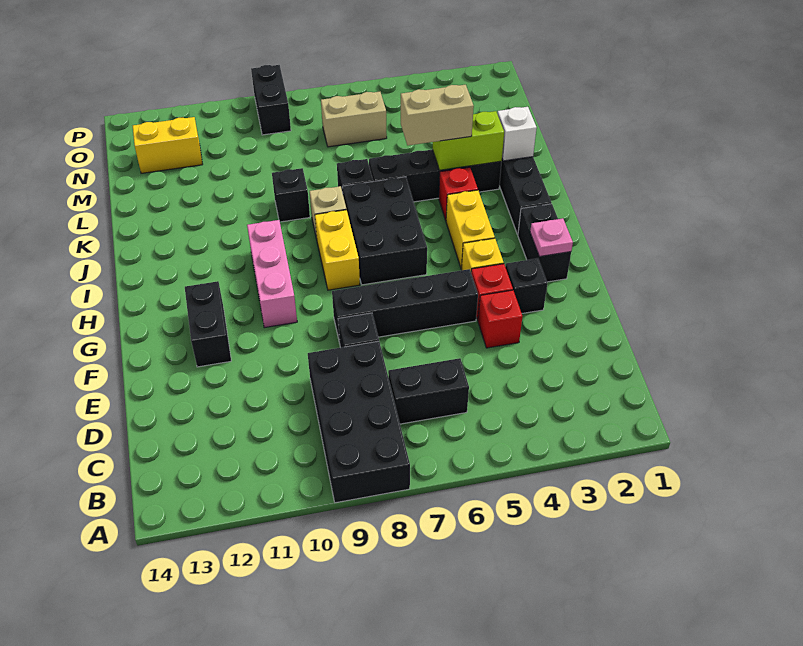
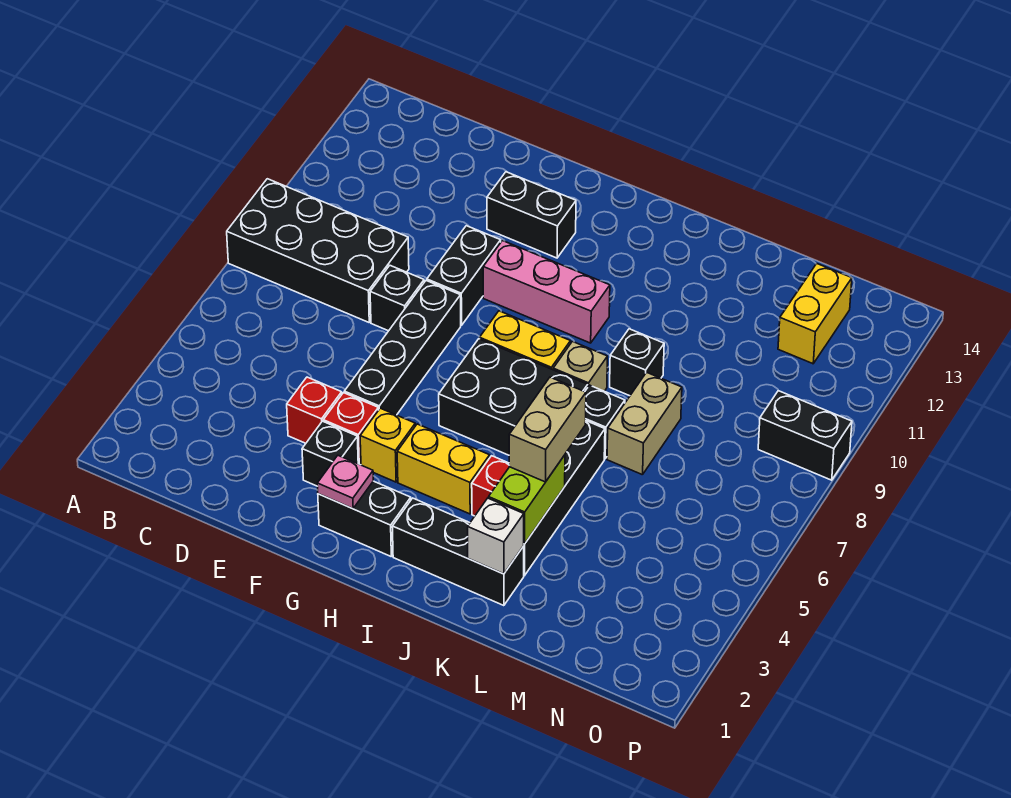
black 1x2 brick [388,358,469,424] -> black 1x2 brick moved to [427,226,501,325]
tan 1x2 brick [321,92,387,147] -> tan 1x2 brick moved to [607,372,682,475]

